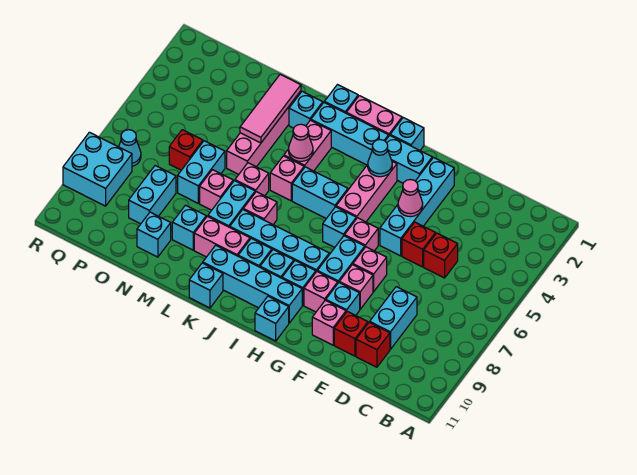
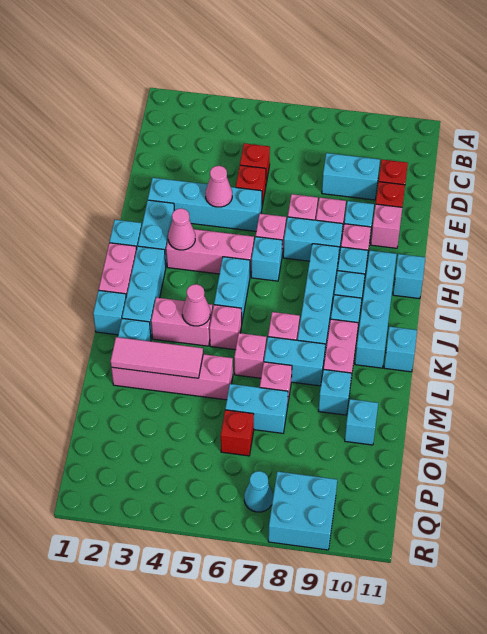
cyan 1x1 cone [368,140,392,177] -> pink 1x1 cone [168,209,195,250]
cyan 1x2 brick [129,166,176,224] -> none

